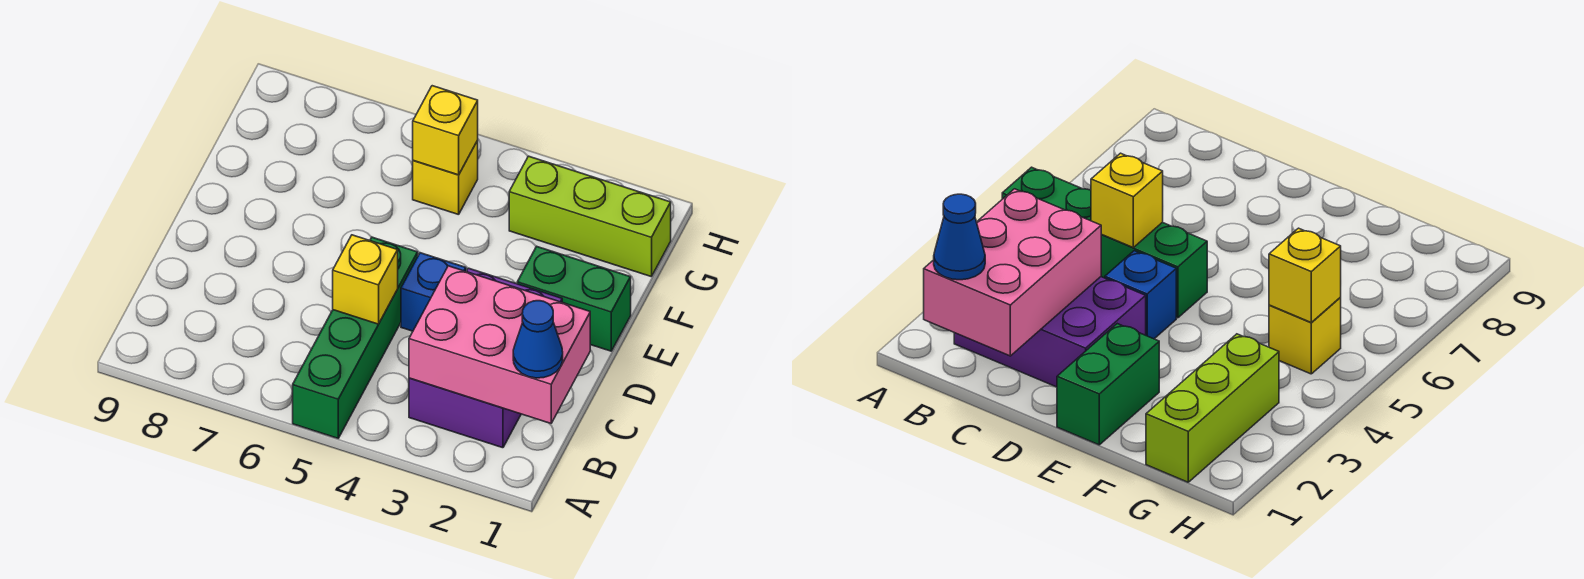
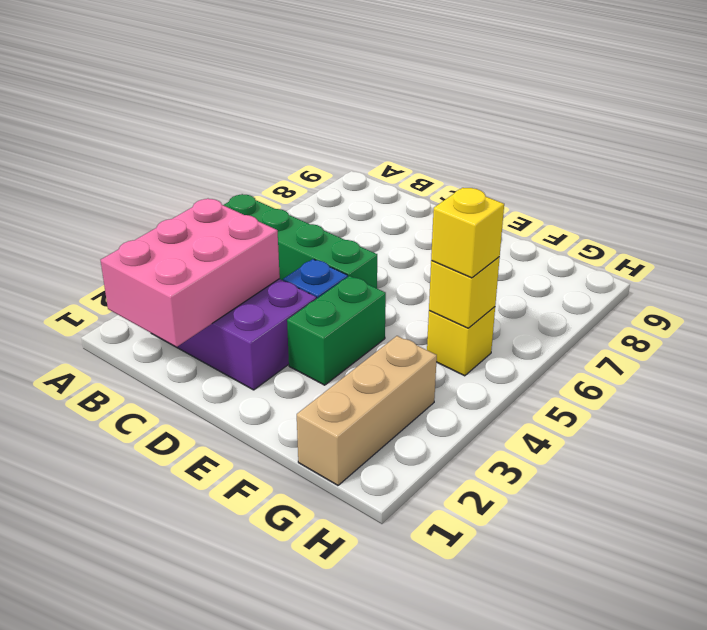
blue 1x1 cone [513,301,563,378] -> none
yellow 1x1 brick [333,235,398,324] -> yellow 1x1 brick moved to [431,188,504,278]
green 1x2 brick [517,247,631,351] -> green 1x2 brick moved to [287,276,386,385]
lime 1x3 brick [509,156,671,277] -> tan 1x3 brick [297,336,437,485]

